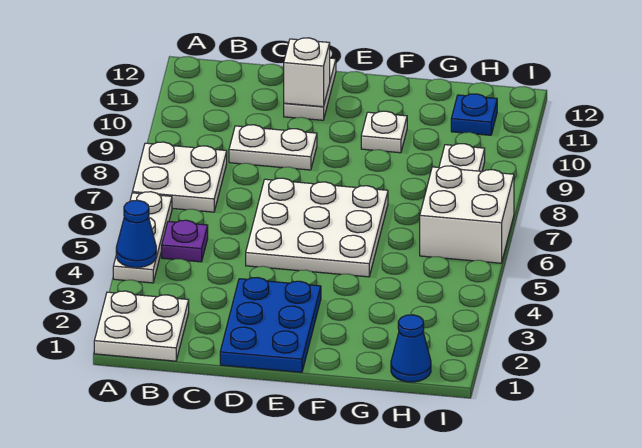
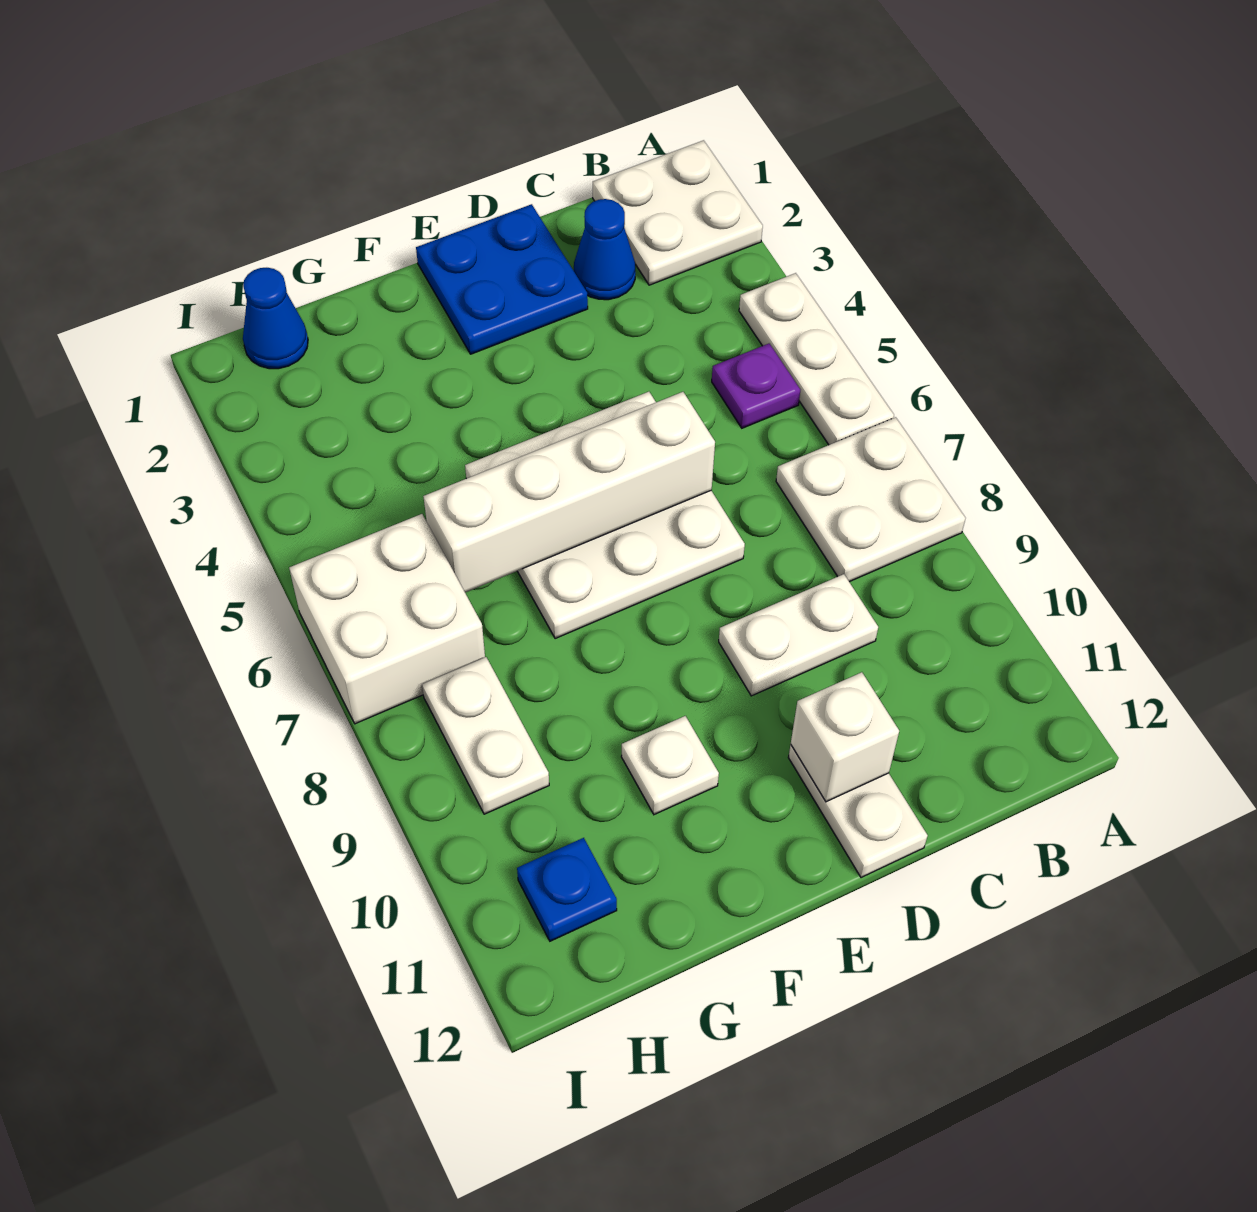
blue 1x1 cone [116,200,156,268] -> blue 1x1 cone moved to [574,199,635,300]
blue 2x3 plate [220,278,321,372] -> blue 2x2 plate [416,204,588,354]
none -> white 1x4 brick [423,392,715,592]

